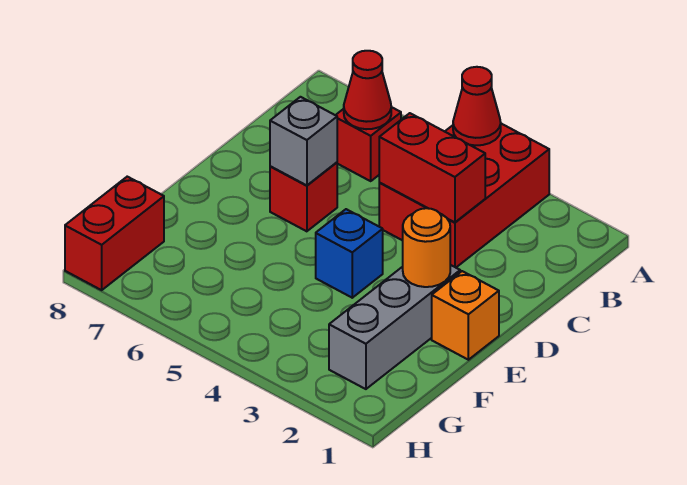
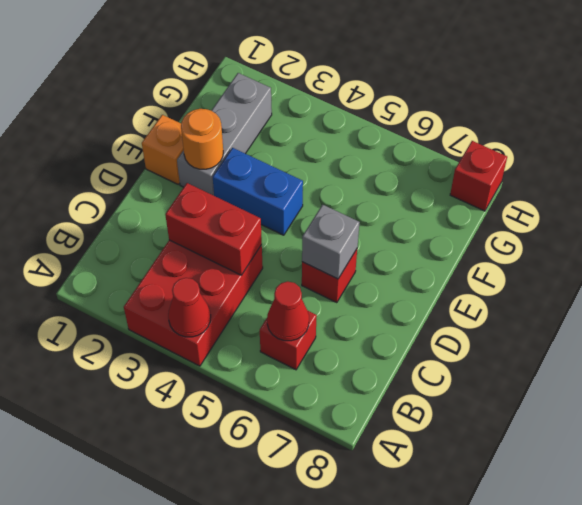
blue 1x1 brick [316,209,383,298] -> blue 1x2 brick [213,148,303,235]
red 1x2 brick [65,177,164,290] -> red 1x1 brick [450,141,507,211]

